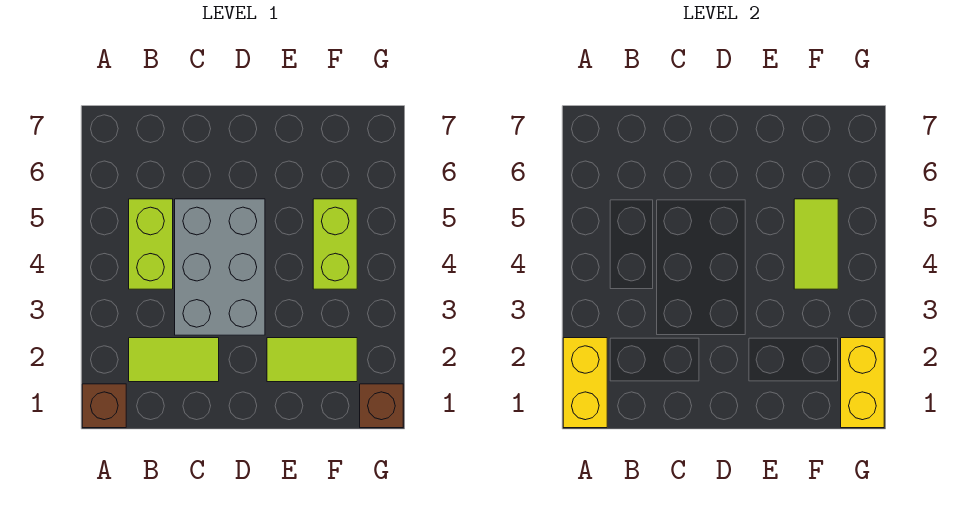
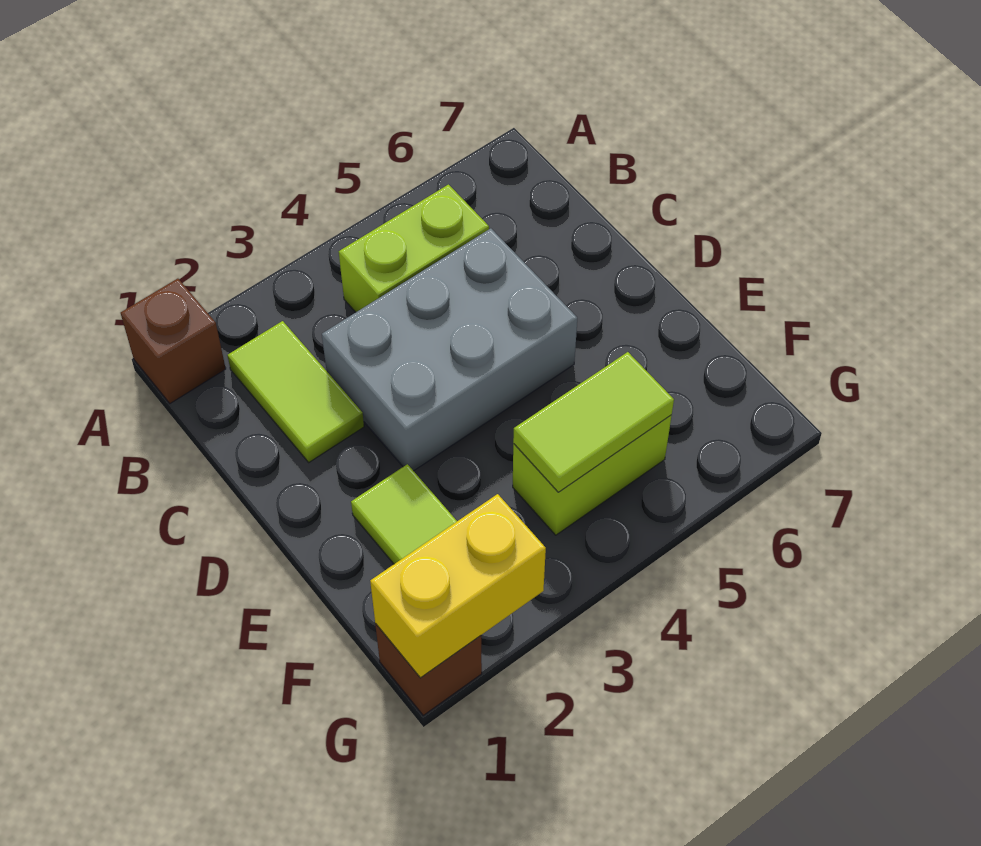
yellow 1x2 brick [563,338,607,428] -> none

